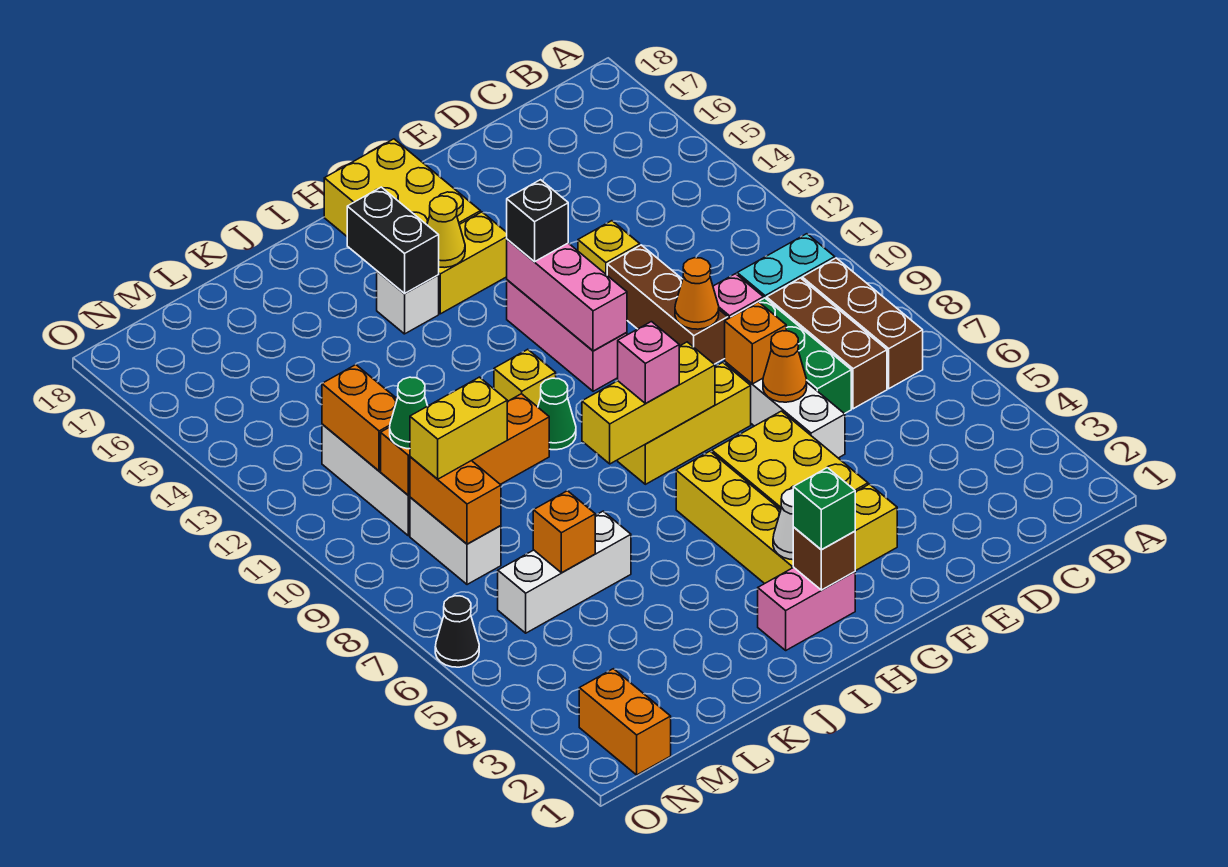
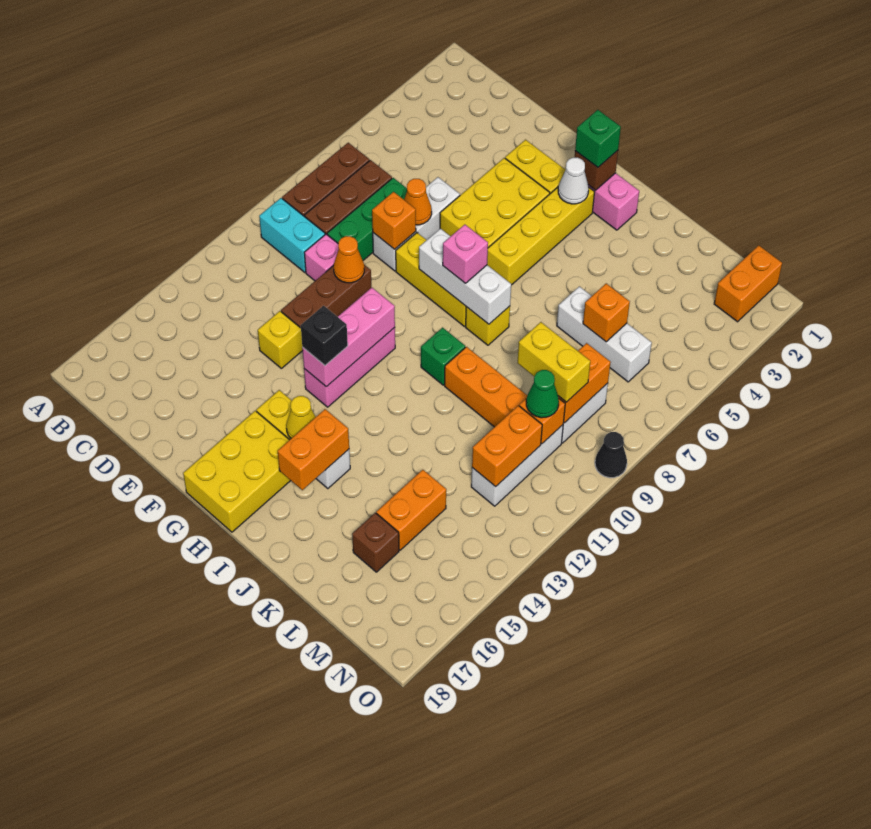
yellow 1x3 brick [582,342,715,464] -> white 1x3 brick [419,229,511,324]
green 1x1 cone [538,378,576,450] -> green 1x1 brick [421,328,465,385]
yellow 1x1 brick [494,349,556,407] -> yellow 1x1 brick moved to [466,306,510,345]
black 1x2 brick [347,187,439,294] -> orange 1x2 brick [278,409,349,490]
none -> orange 1x2 brick [376,470,446,550]
none -> brown 1x1 brick [352,513,399,572]
black 1x1 cone [435,596,479,667] -> black 1x1 cone moved to [595,432,627,478]

